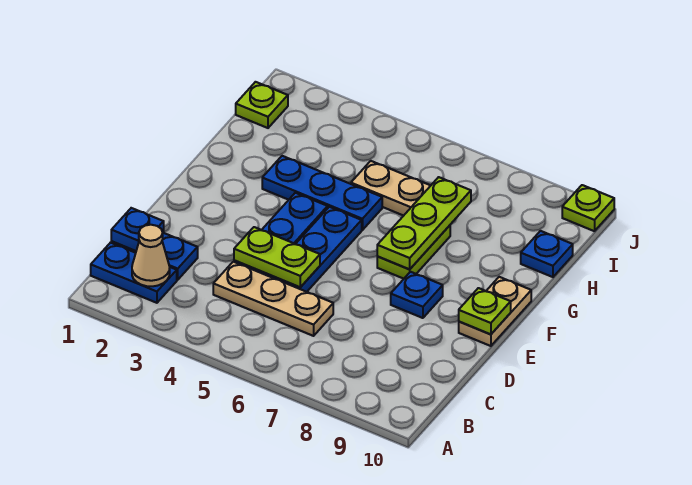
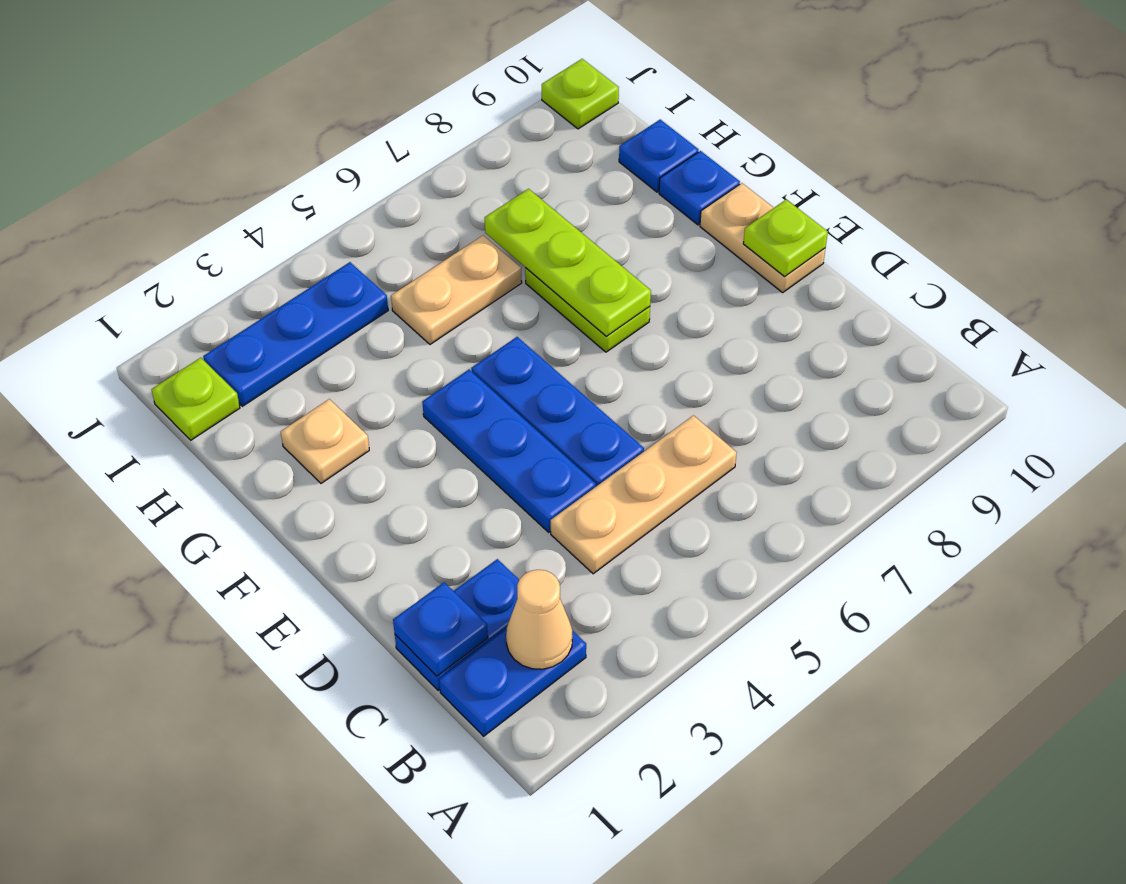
lime 1x2 plate [234,227,320,287] -> none
blue 1x1 plate [391,272,443,318] -> blue 1x1 plate moved to [659,151,740,225]
none -> tan 1x1 plate [281,399,369,483]
blue 1x3 plate [262,156,382,230] -> blue 1x3 plate moved to [203,262,388,406]

